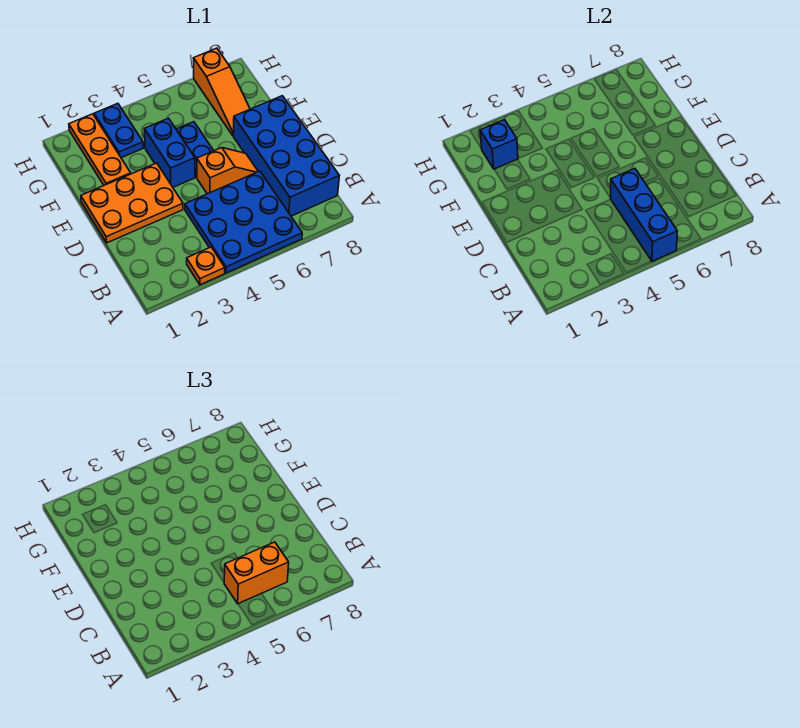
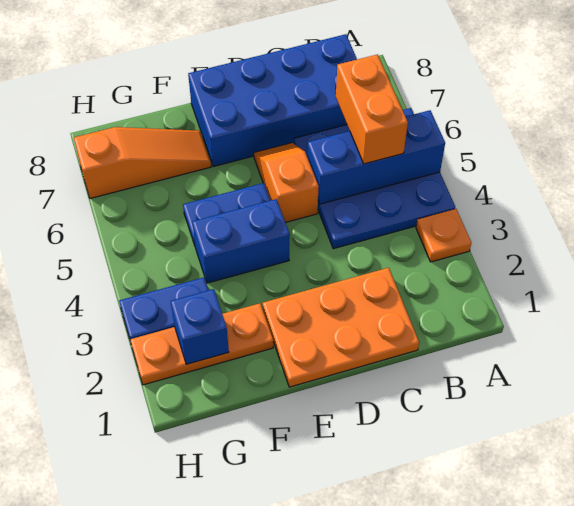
orange 2x3 plate [81,163,183,243] -> orange 2x3 plate turned to [263,268,419,387]

